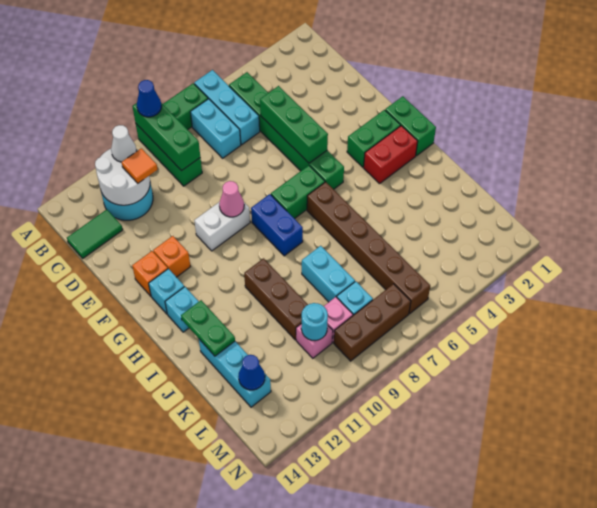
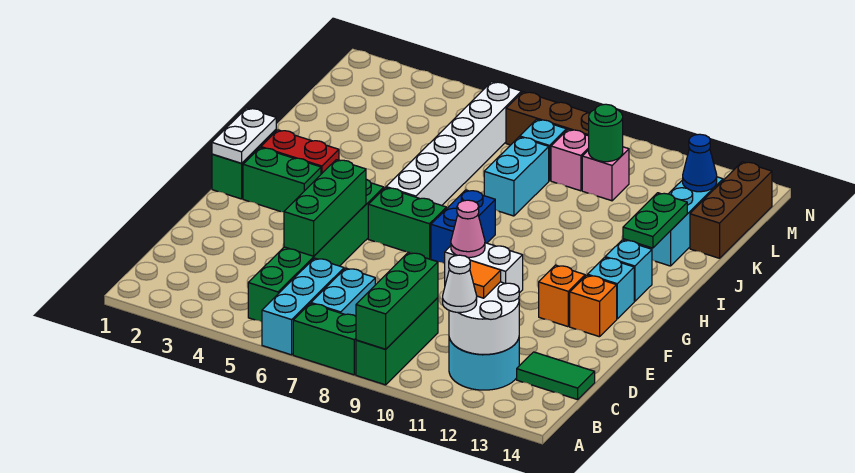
blue 1x1 cone [137,80,161,117] -> none
none -> white 1x2 plate [212,108,276,163]
brown 1x6 brick [307,182,430,314] -> white 1x6 brick [386,82,522,205]
brown 1x3 brick [244,258,308,340] -> brown 1x3 brick moved to [690,162,772,258]
cyan 1x1 round brick [301,303,328,341] -> green 1x1 round brick [589,104,623,162]

